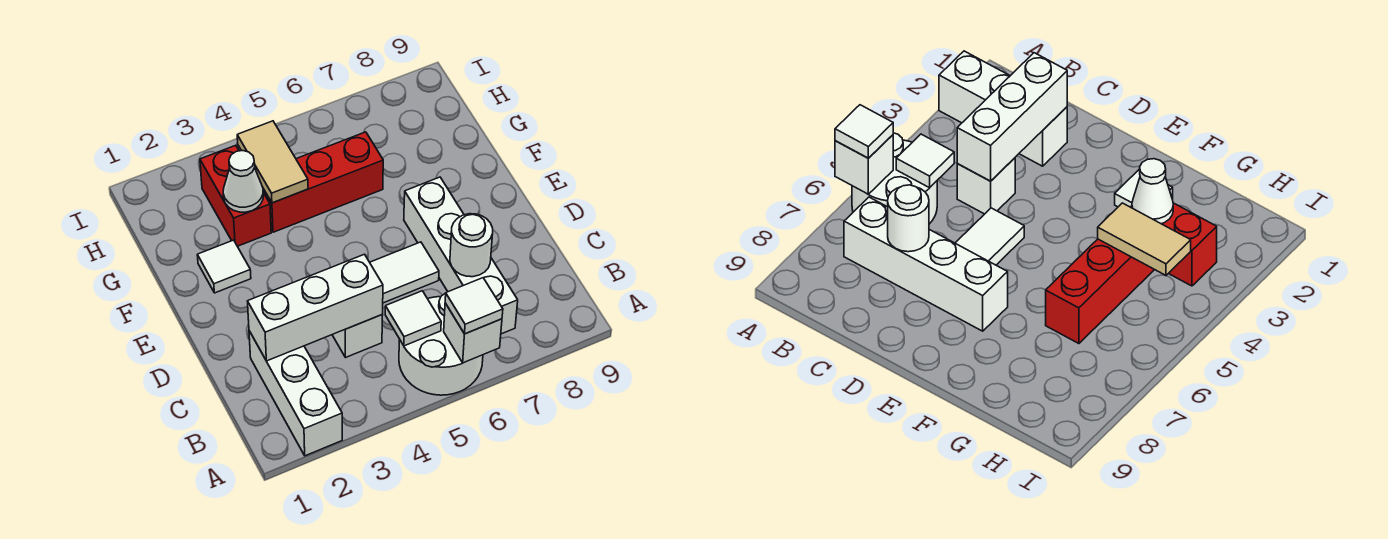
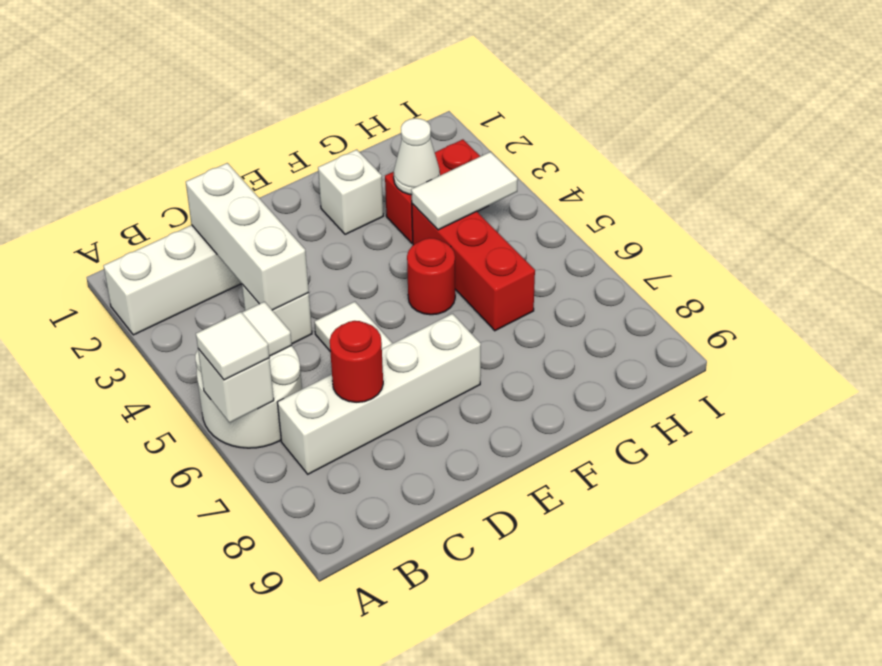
white 1x1 round brick [450,214,493,277] -> red 1x1 round brick [330,321,383,402]
white 1x1 tile [197,240,251,293] -> white 1x1 brick [318,150,383,234]
none -> red 1x1 round brick [407,238,455,315]
tan 1x2 tile [237,121,308,203] -> white 1x2 tile [411,152,518,230]

